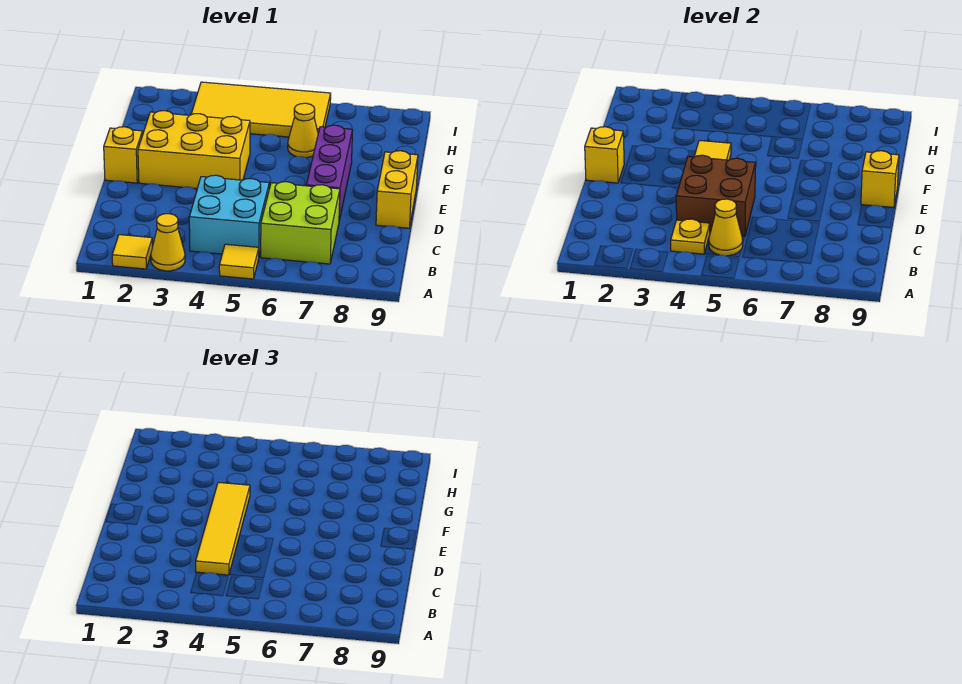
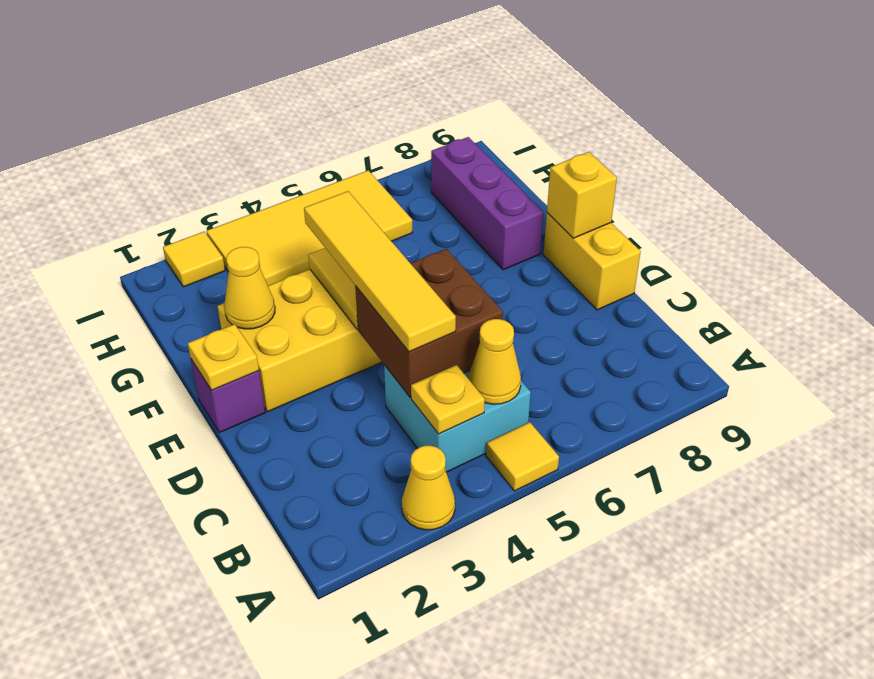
yellow 1x1 tile [112,235,152,269] -> yellow 1x1 tile moved to [163,232,225,287]
lime 2x2 brick [261,182,340,264] -> none
purple 1x3 brick [306,125,352,220] -> purple 1x3 brick moved to [431,137,544,270]
yellow 1x1 brick [104,127,142,183] -> purple 1x1 brick [191,359,265,433]
yellow 1x1 brick [585,127,624,183] -> yellow 1x1 plate [188,324,259,390]
yellow 1x1 cone [288,103,318,158] -> yellow 1x1 cone moved to [224,247,275,329]

